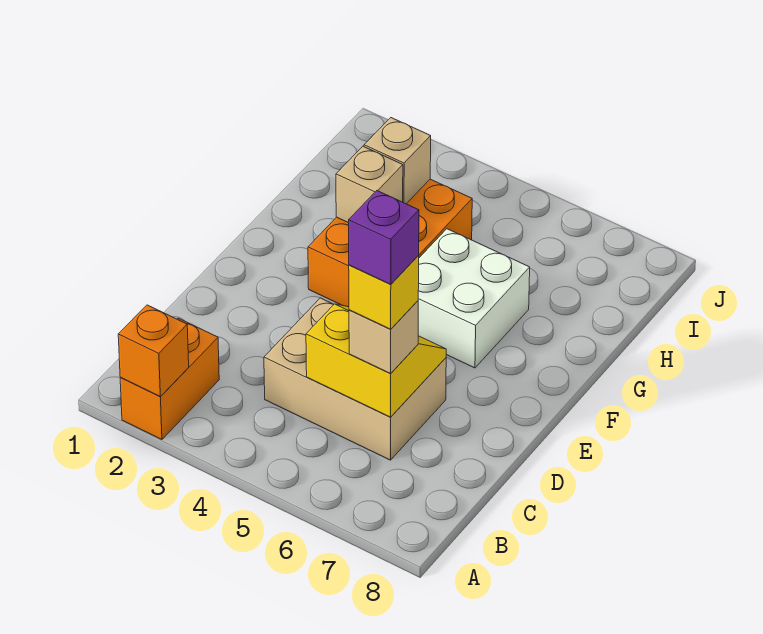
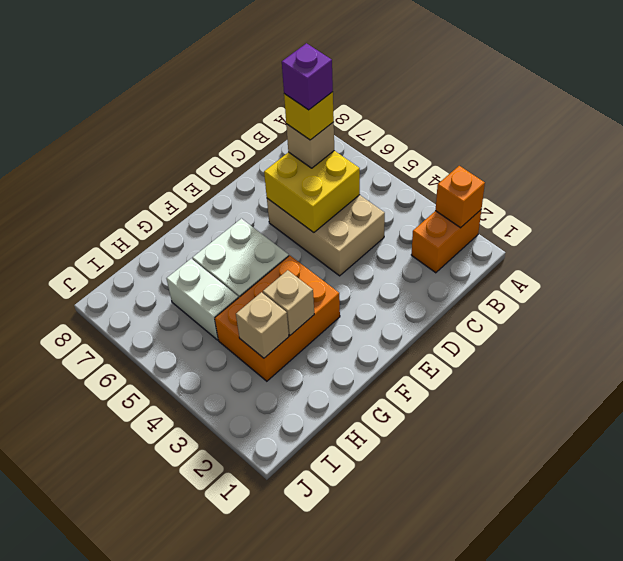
yellow 2x2 slope [306,304,446,417] -> yellow 2x2 brick [264,151,360,233]
none -> white 1x2 brick [167,259,238,340]

